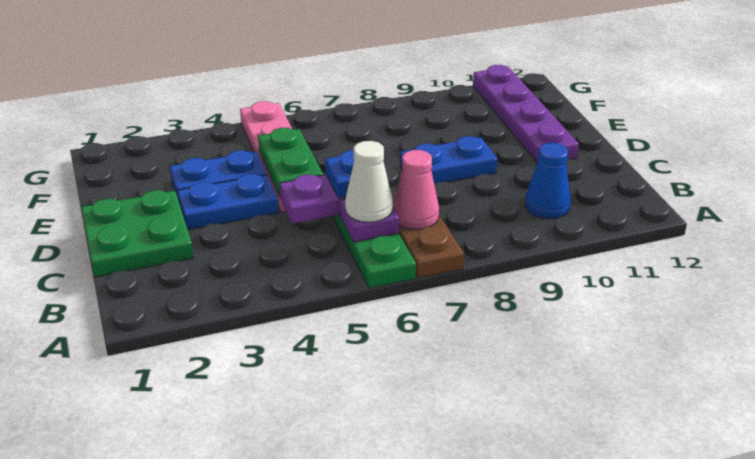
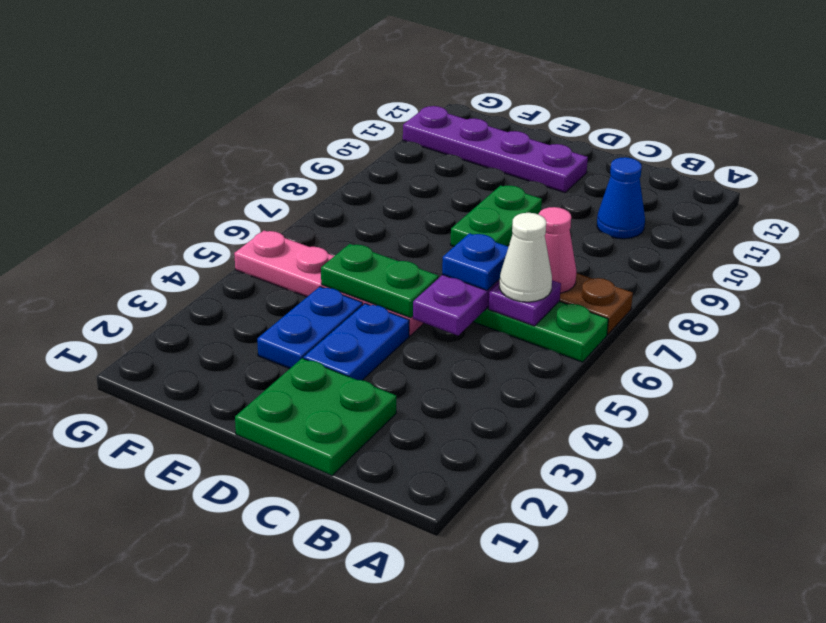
blue 1x2 plate [400,136,497,184] -> green 1x2 plate [450,185,542,246]

